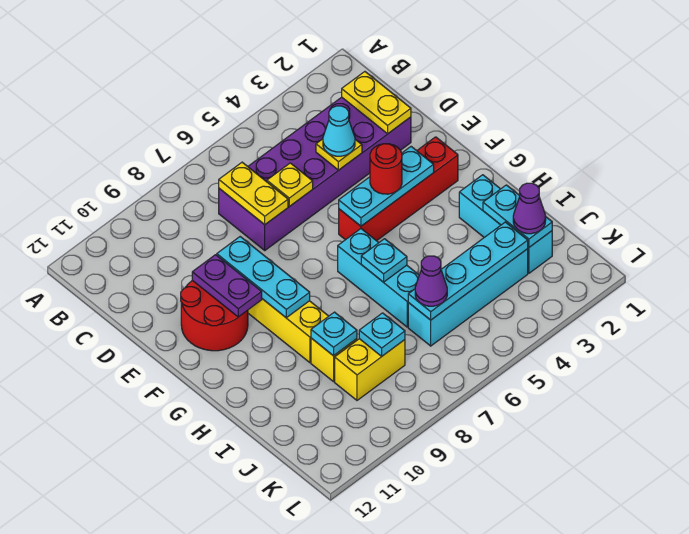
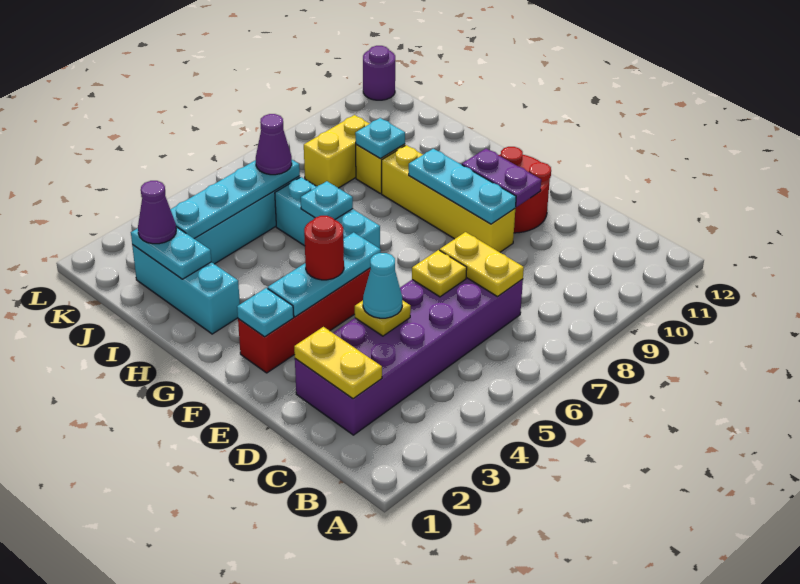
cyan 1x1 plate [359,313,405,356] -> cyan 1x1 plate moved to [237,288,294,337]
none -> purple 1x1 round brick [363,46,395,100]

